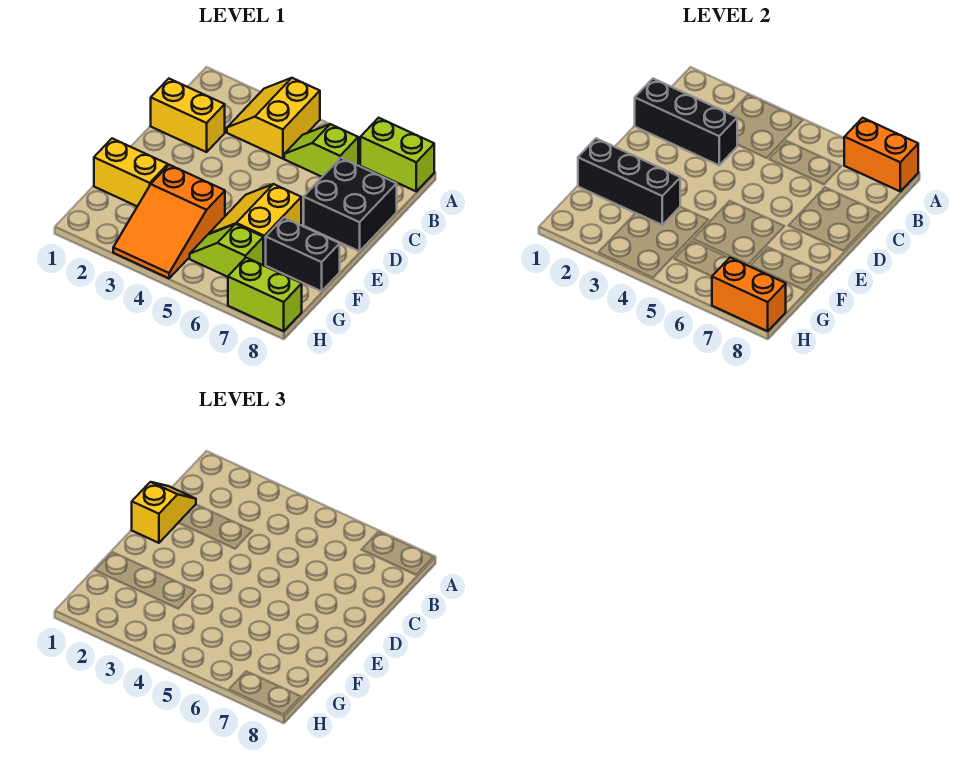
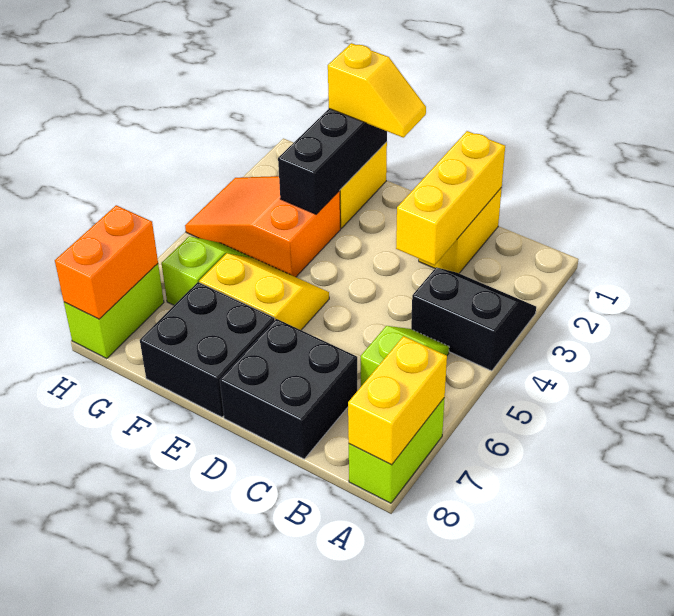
yellow 2x2 slope [227,78,320,159] -> black 2x2 slope [411,267,536,371]
orange 1x2 brick [844,118,918,191] -> yellow 1x2 brick [348,336,447,465]
black 1x3 brick [635,79,737,165] -> yellow 1x3 brick [396,131,505,265]
yellow 1x2 slope [132,482,196,543] -> yellow 1x2 slope moved to [328,43,426,138]
black 1x2 brick [266,218,340,291] -> black 2x2 brick [140,282,275,417]

